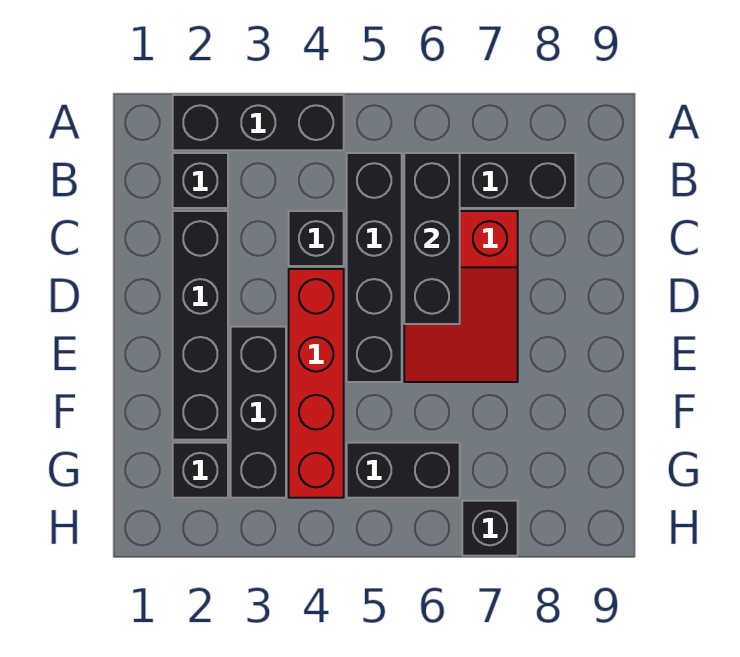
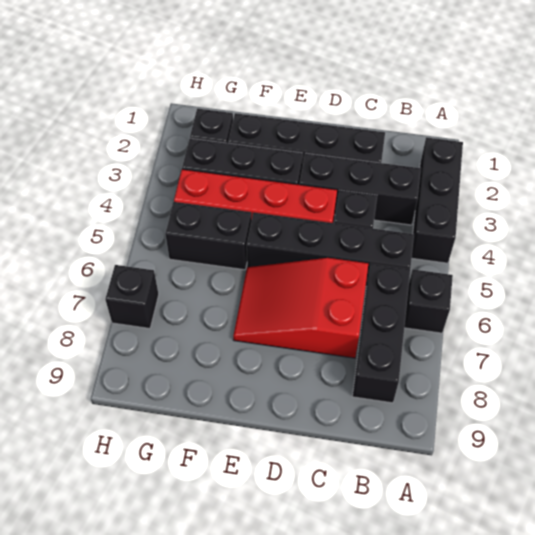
black 1x1 brick [173,153,228,208] -> black 1x1 brick moved to [404,270,453,333]
black 1x3 brick [404,153,460,324] -> black 1x3 brick moved to [300,153,421,225]
black 1x2 brick [347,443,460,498] -> black 1x2 brick turned to [165,202,252,270]

